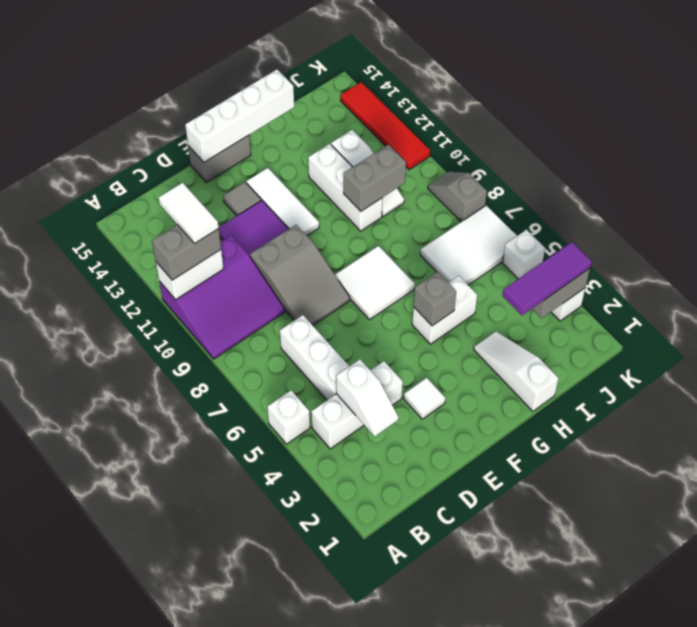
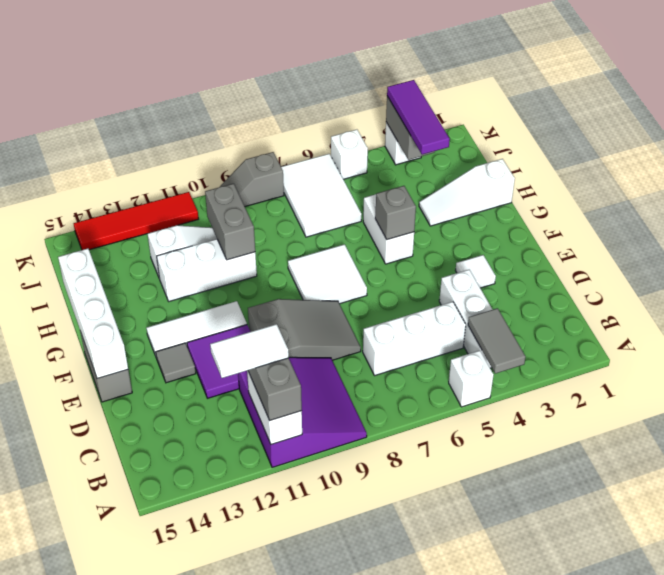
none -> grey 1x2 tile [468,308,526,374]
white 1x2 slope [336,359,398,436] -> none

